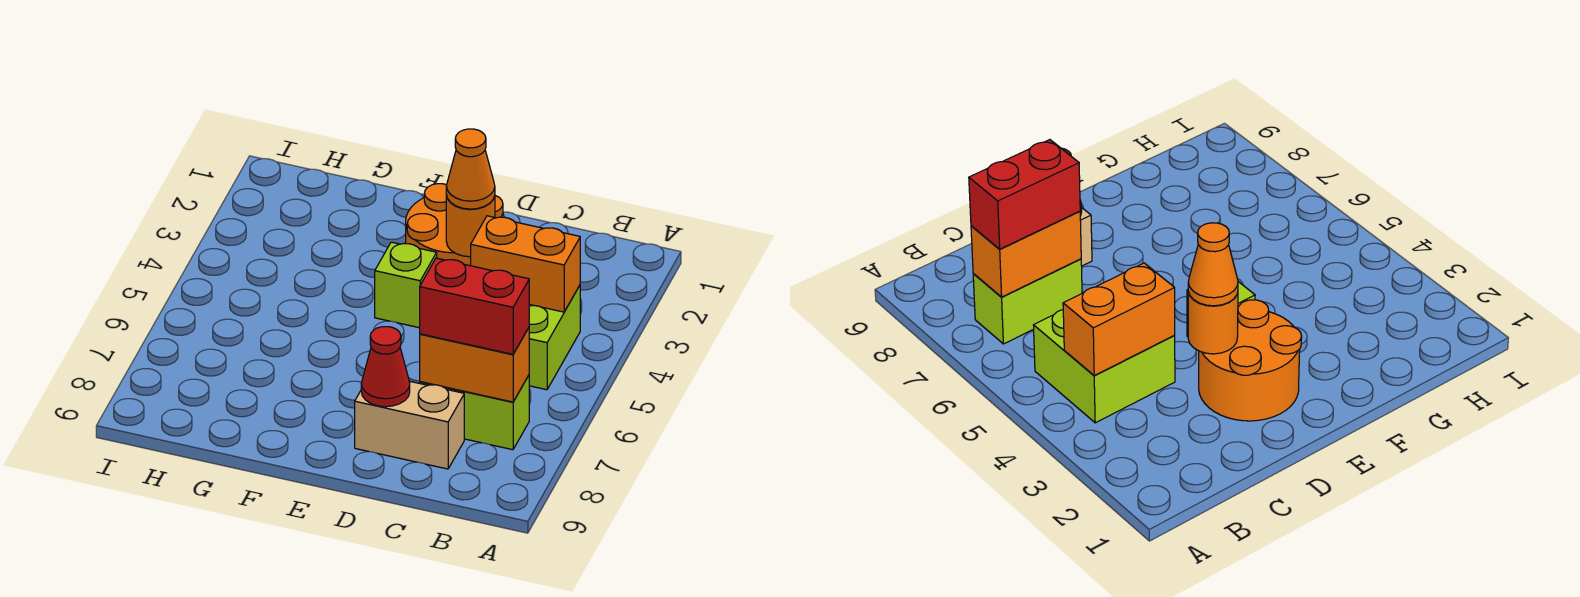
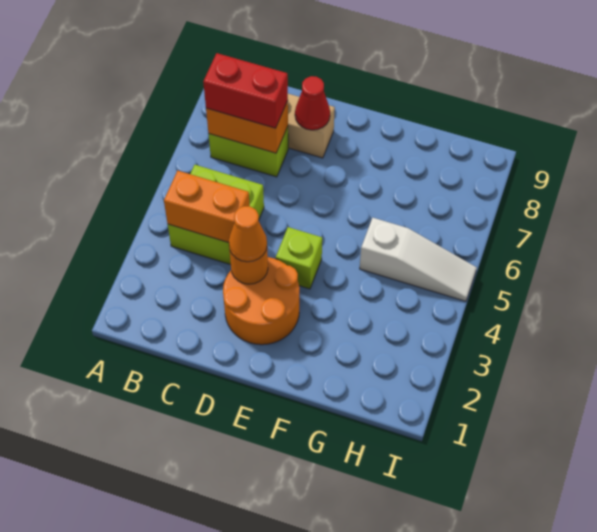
none -> white 1x3 slope [360,218,477,301]

